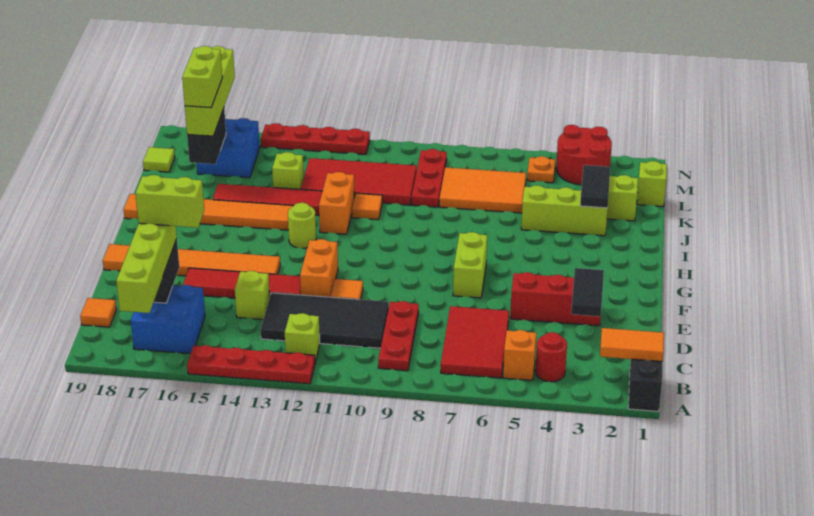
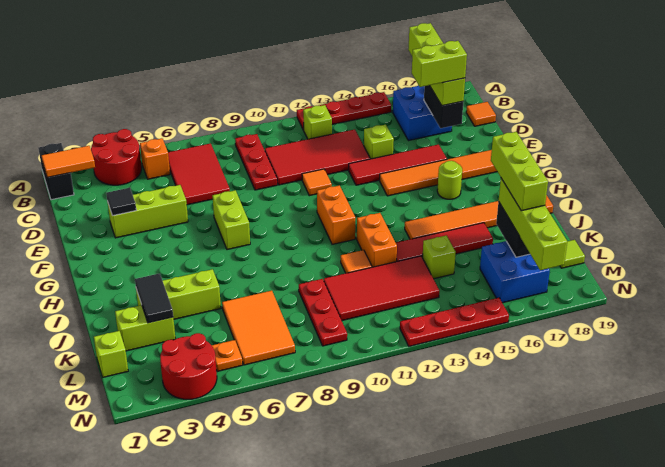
red 1x1 round brick [535,332,567,382] -> red 2x2 round brick [91,129,142,185]
black 2x4 tile [260,293,389,348] -> red 2x4 tile [265,130,370,185]
black 1x2 tile [571,268,604,316] -> black 1x1 tile [106,188,136,216]
red 1x3 brick [510,272,601,326] -> lime 1x3 brick [107,185,188,238]
orange 1x2 brick [300,239,338,297] -> orange 1x2 brick moved to [317,185,355,244]
lime 1x1 round brick [288,203,316,248] -> lime 1x1 round brick moved to [437,161,462,199]
orange 2x3 tile [439,167,526,213] -> orange 2x3 tile turned to [222,291,295,365]
lime 1x2 brick [182,46,222,108] -> lime 1x3 brick [491,132,548,211]

